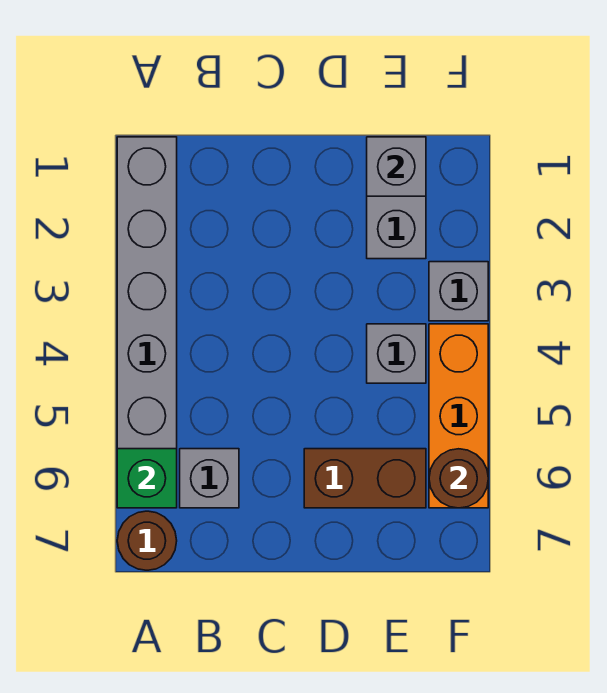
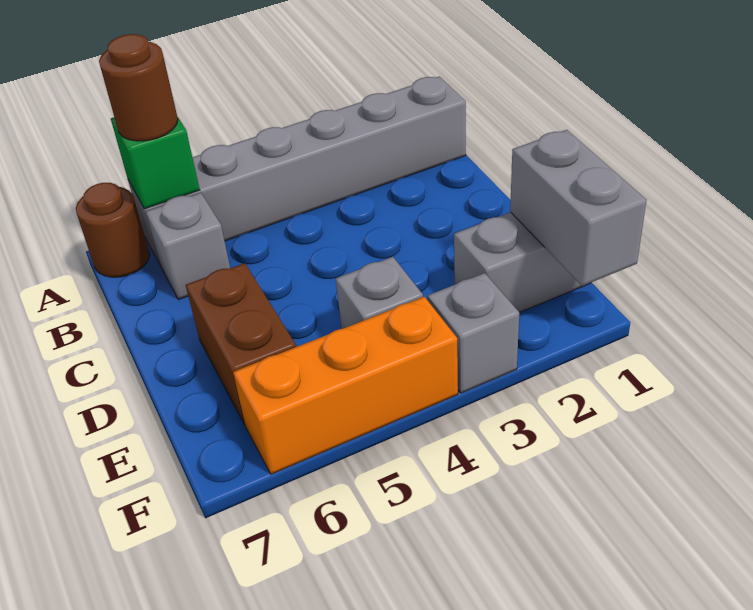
grey 1x1 brick [367,137,426,196] -> grey 1x2 brick [510,130,647,286]
brown 1x1 round brick [429,449,488,508] -> brown 1x1 round brick moved to [99,34,178,141]

